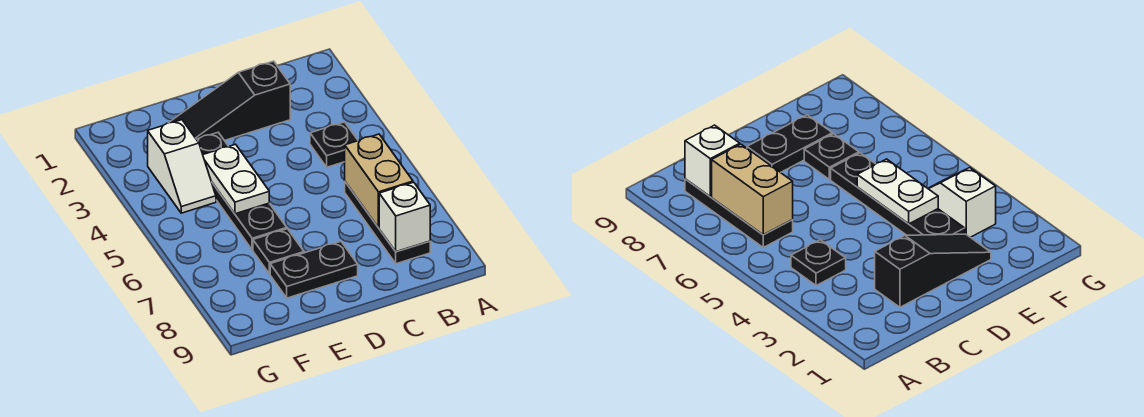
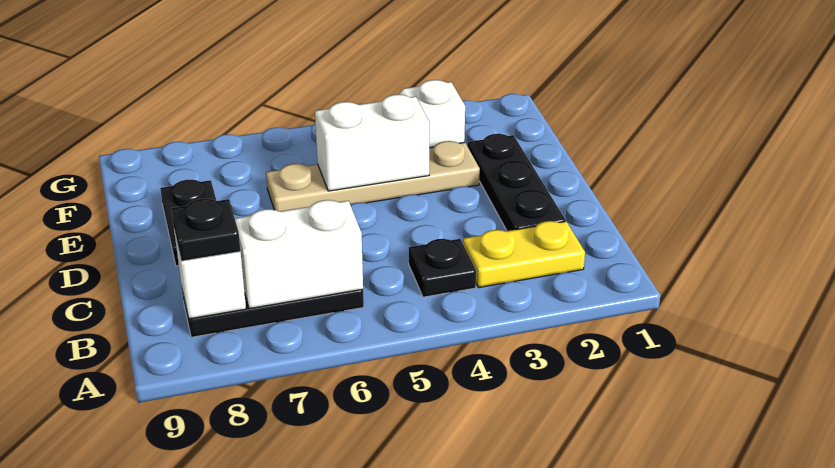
none -> yellow 1x2 plate [463,221,585,288]
tan 1x2 brick [345,134,413,228] -> white 1x2 brick [235,200,363,309]
black 1x3 slope [169,61,290,141] -> black 1x3 plate [467,134,565,231]
black 1x4 plate [196,132,287,250] -> tan 1x4 plate [266,141,480,211]
white 1x2 plate [203,144,269,214] -> white 1x2 brick [315,95,430,191]
black 1x1 plate [253,229,304,274] -> black 1x1 plate moved to [171,199,240,261]

